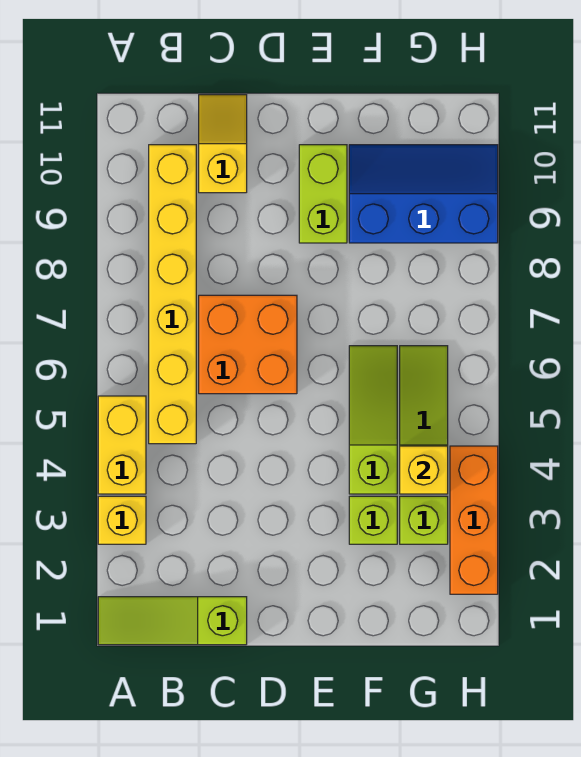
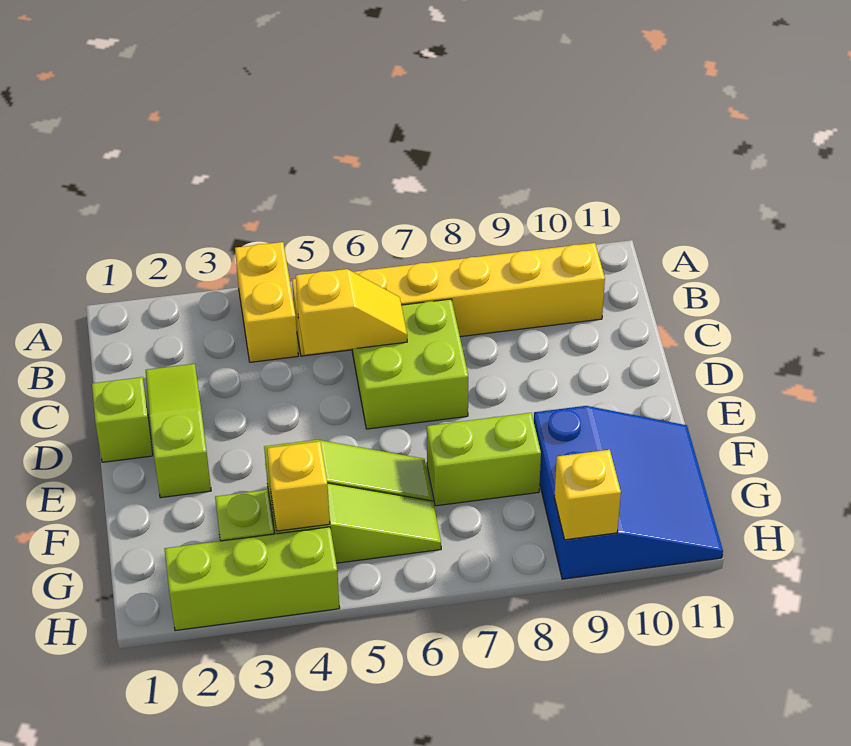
lime 1x3 slope [98,597,247,645] -> lime 1x3 slope moved to [146,364,211,498]
yellow 1x1 brick [98,496,146,544] -> yellow 1x1 brick moved to [554,450,621,540]
yellow 1x2 brick [98,396,146,494] -> yellow 1x2 brick turned to [235,242,298,362]
orange 2x2 brick [199,295,297,394] -> lime 2x2 brick [352,299,468,429]
yellow 1x2 slope [199,95,247,193] -> yellow 1x2 slope moved to [296,269,407,355]
lime 1x2 brick [299,145,347,243] -> lime 1x2 brick moved to [427,413,541,506]
lime 1x1 brick [349,496,397,544] -> lime 1x1 brick moved to [92,377,153,462]
blue 2x3 slope [349,145,498,243] -> blue 3x3 slope [534,406,723,579]
orange 1x3 brick [450,446,498,594] -> lime 1x3 brick [165,527,340,631]

